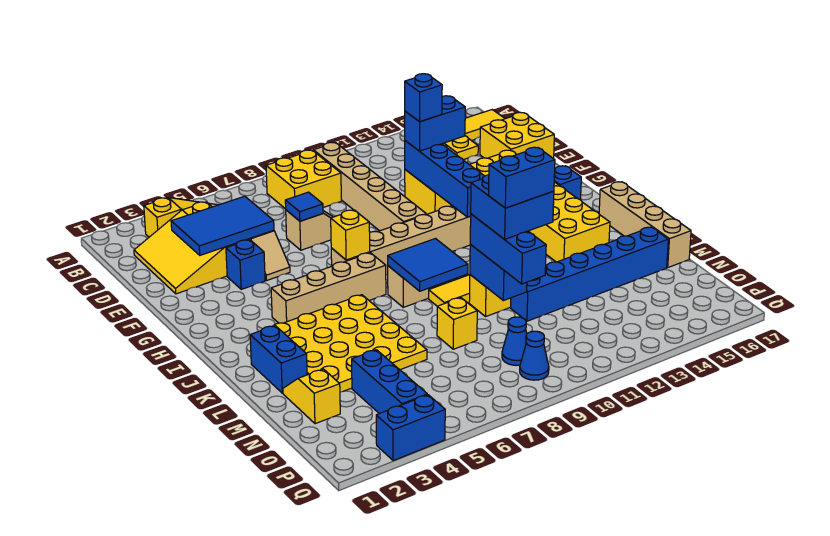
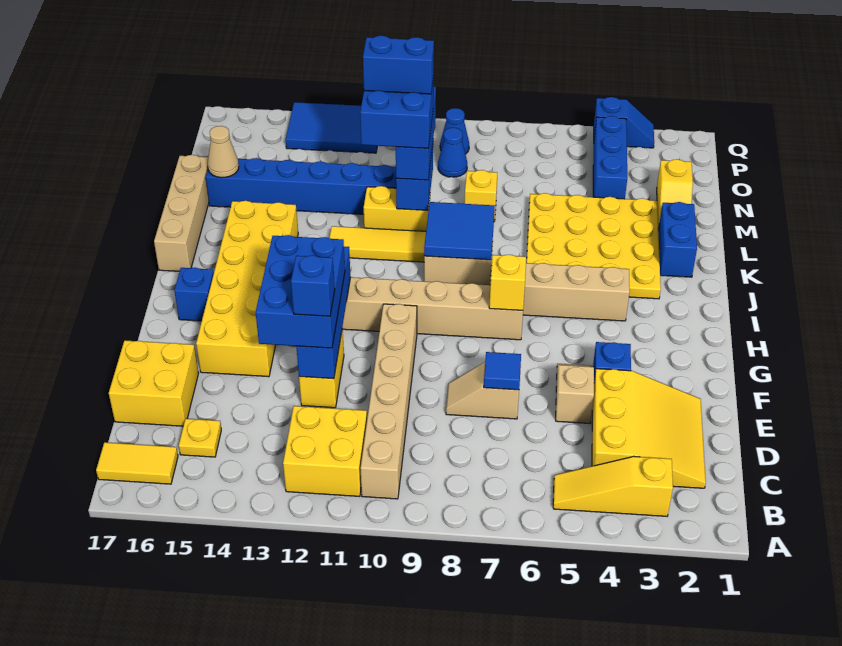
yellow 2x2 brick [266,150,341,209] -> yellow 2x2 brick moved to [283,406,367,496]
blue 2x3 tile [171,196,274,255] -> blue 2x3 tile moved to [286,102,377,153]
blue 1x2 brick [405,96,465,151] -> blue 2x3 brick [256,235,345,348]
none -> tan 1x1 cone [208,126,239,178]
blue 1x2 brick [376,395,445,461] -> blue 1x2 slope [594,97,654,148]

